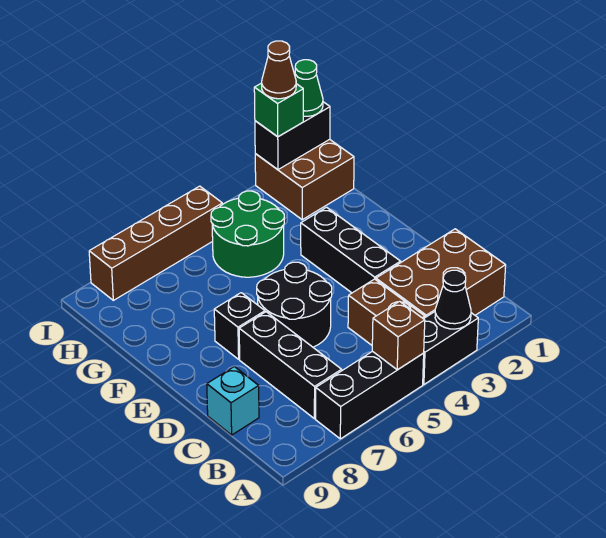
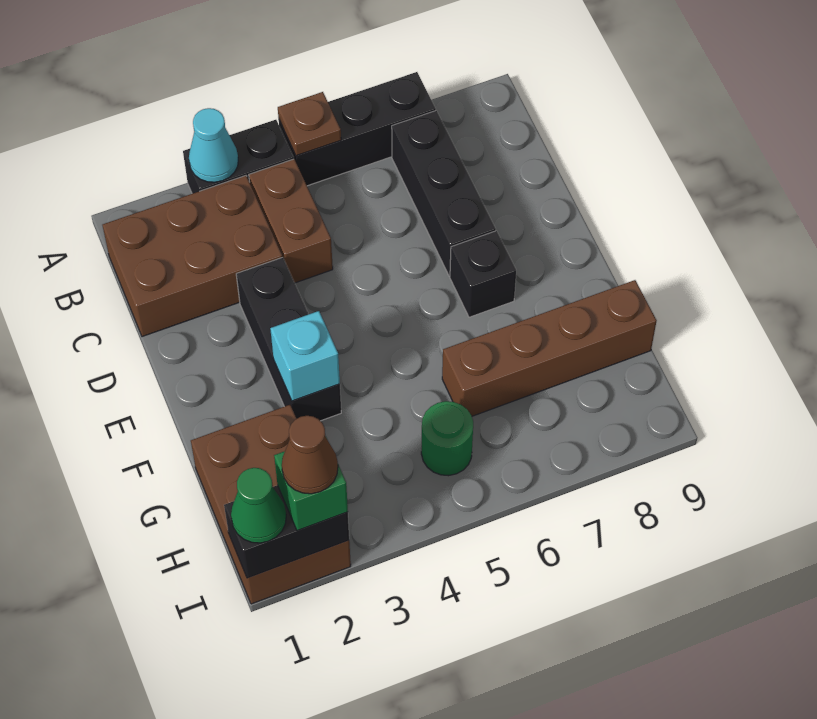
black 1x1 cone [435,270,471,329] -> cyan 1x1 cone [189,108,238,182]
brown 1x1 brick [372,301,425,370] -> brown 1x1 plate [278,92,341,156]
cyan 1x1 brick [207,367,259,435] -> cyan 1x1 brick moved to [270,311,340,401]
black 2x2 round brick [257,262,332,347] -> none
green 2x2 round brick [211,191,284,277] -> green 1x1 round brick [421,401,473,476]
brown 2x2 brick [255,139,354,220] -> brown 2x3 brick [191,405,351,604]
brown 1x4 brick [89,186,222,300] -> brown 1x4 brick moved to [442,280,657,416]

